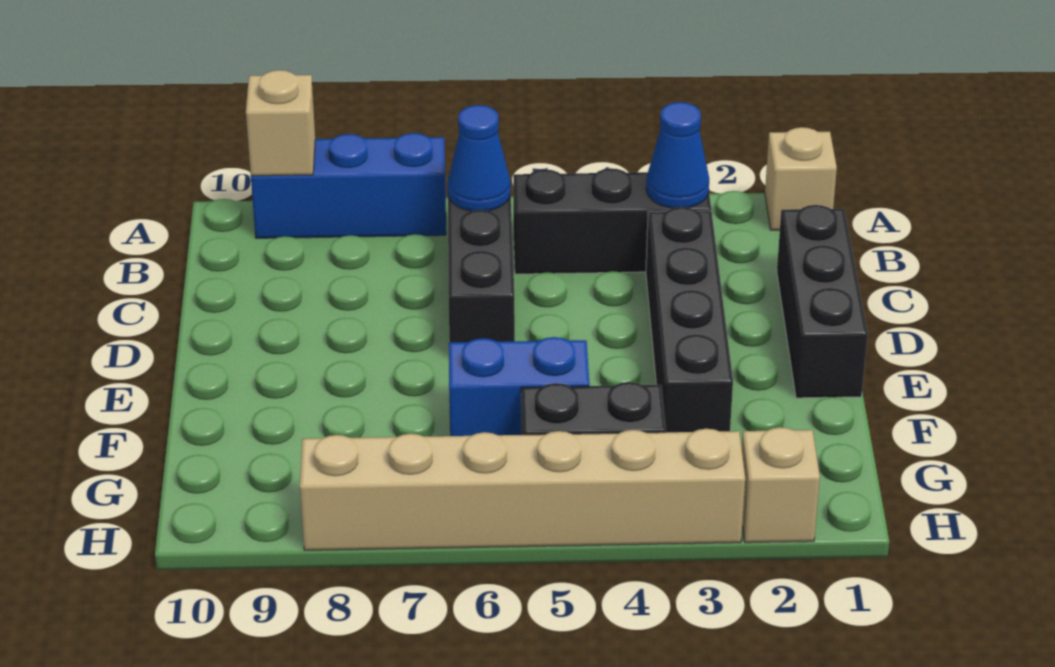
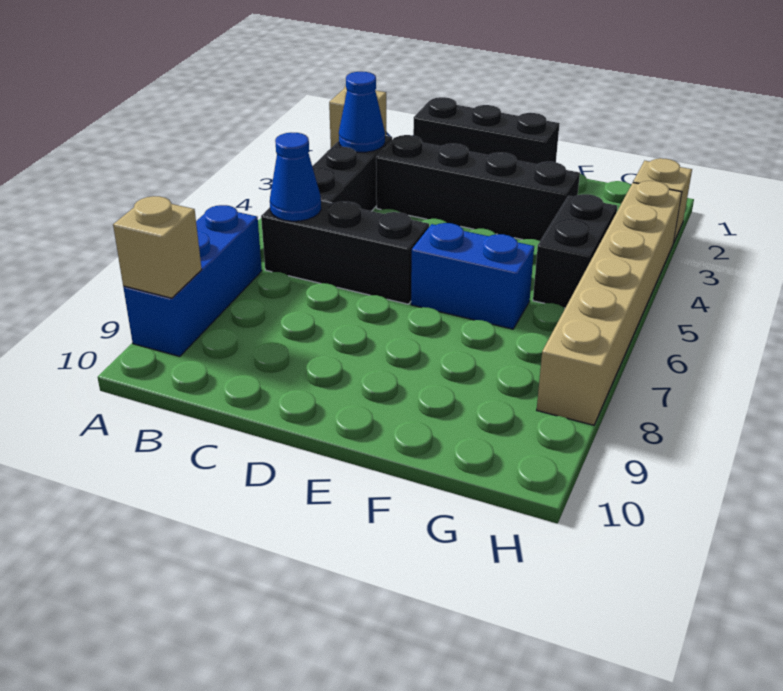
blue 1x2 brick [449,337,590,436] -> blue 1x2 brick turned to [411,223,534,329]

